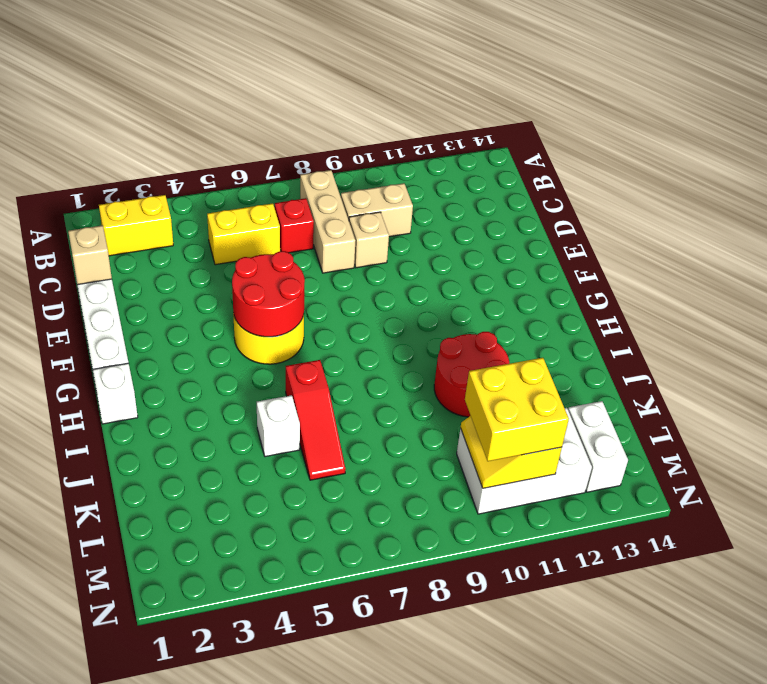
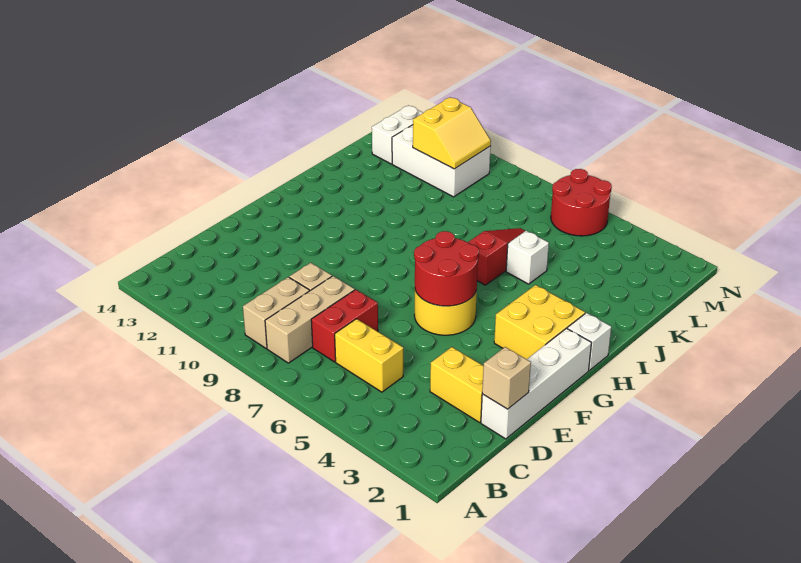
yellow 1x2 brick [99,195,173,256] -> yellow 1x2 brick moved to [430,347,484,422]
red 1x1 brick [275,198,314,253] -> red 1x2 brick [311,289,378,362]
tan 1x2 brick [341,183,413,237] -> tan 1x2 brick turned to [243,277,309,348]
red 2x2 round brick [434,332,509,417] -> red 2x2 round brick moved to [551,169,612,236]
yellow 2x2 brick [465,358,569,461] -> yellow 2x2 brick moved to [494,285,585,359]

